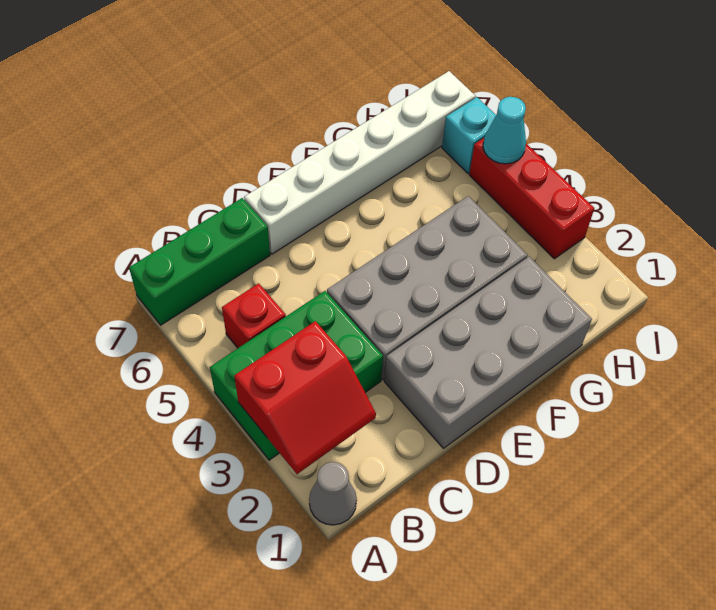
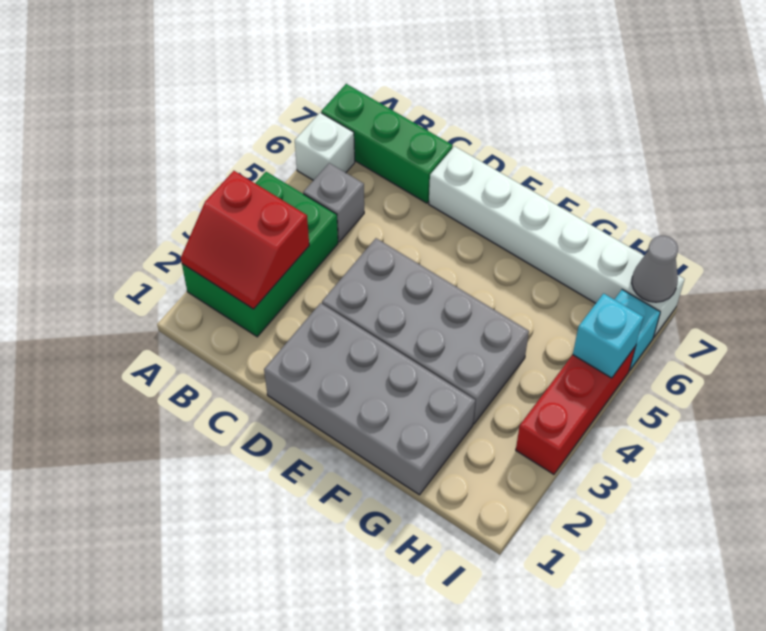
grey 1x1 cone [309,462,357,525] -> grey 1x1 cone moved to [632,236,678,302]
green 2x3 brick [210,291,383,460] -> green 2x3 brick turned to [182,172,338,337]
none -> white 1x1 brick [295,113,355,180]
red 1x1 brick [222,283,286,348] -> grey 1x1 brick [303,163,364,242]
cyan 1x1 cone [483,97,526,164] -> cyan 1x1 brick [573,294,643,378]

